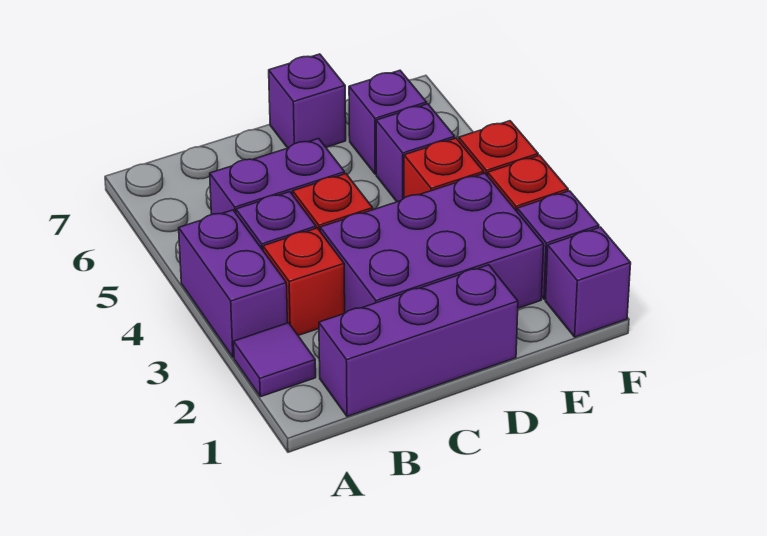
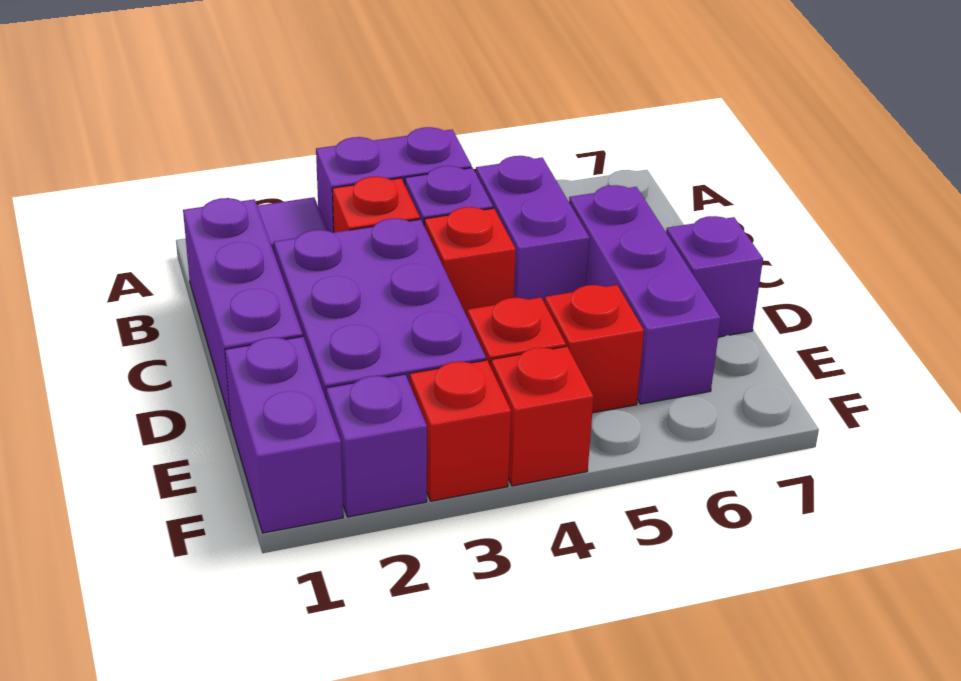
purple 1x1 brick [376,104,455,202] -> red 1x1 brick [545,285,644,413]
purple 1x1 brick [349,70,427,174] -> purple 1x3 brick [569,185,721,404]
purple 1x1 brick [545,227,631,337] -> purple 1x2 brick [225,337,343,533]

